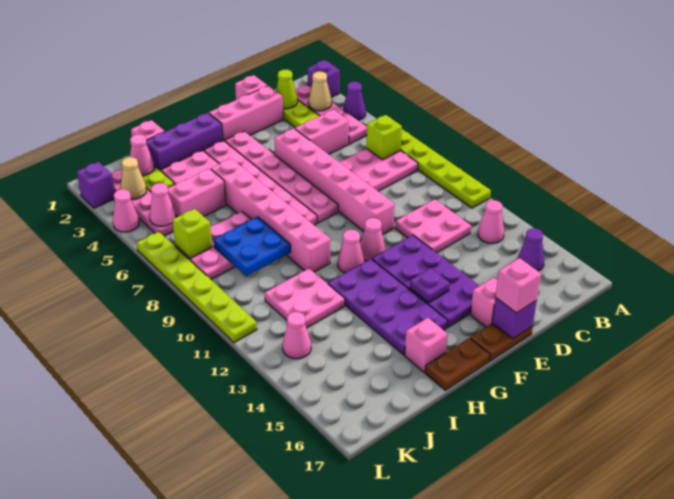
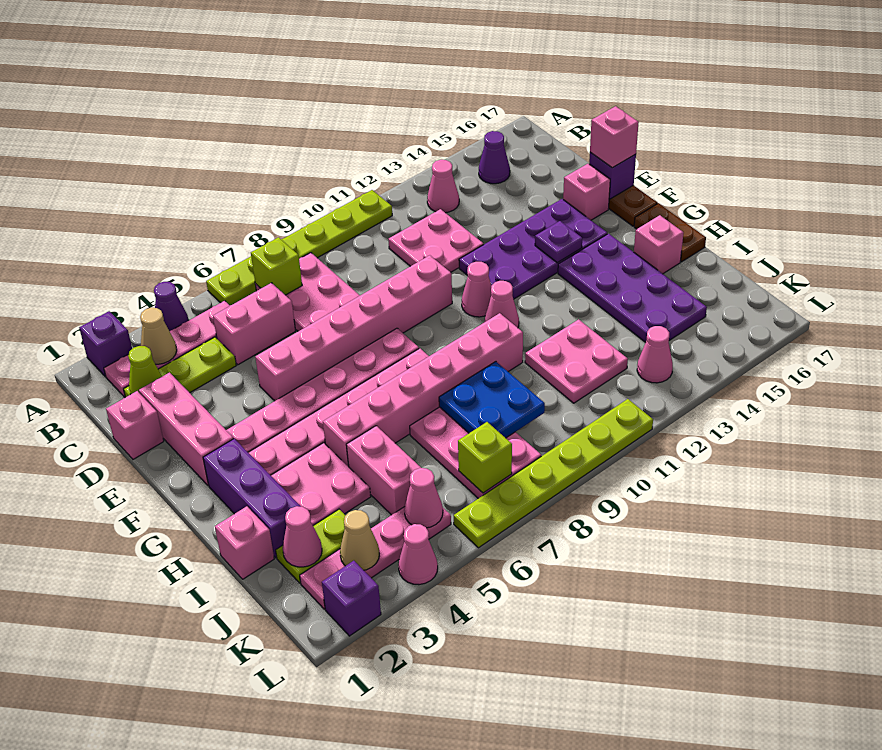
pink 1x2 brick [295,110,349,154] -> pink 1x2 brick turned to [213,283,296,365]
purple 2x4 plate [328,259,448,355] -> purple 2x4 plate turned to [558,234,707,343]

